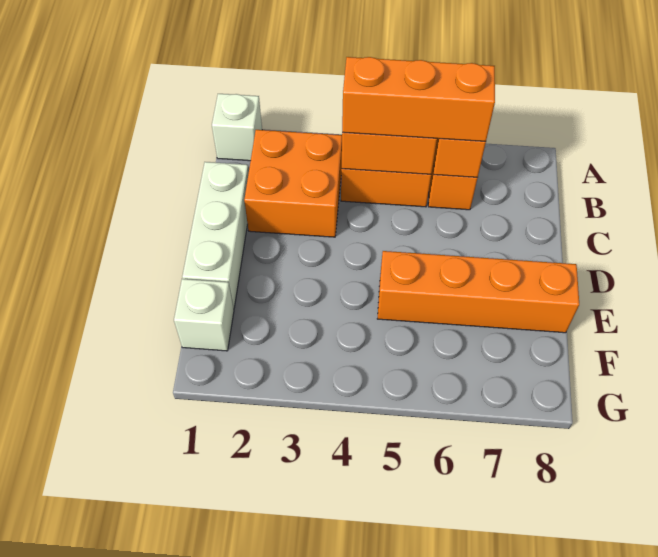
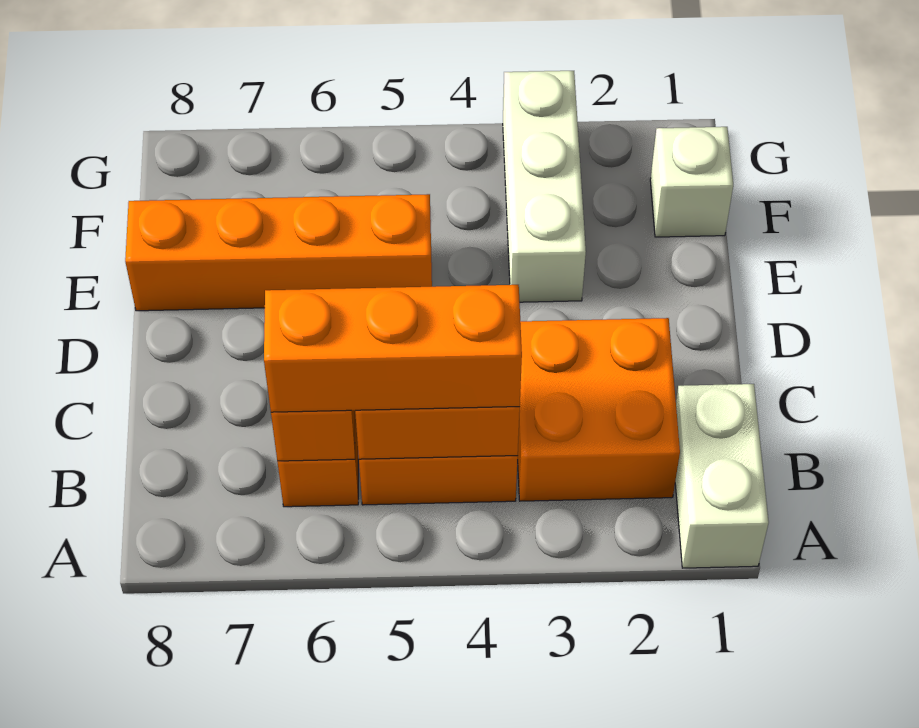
white 1x1 brick [212,94,262,161] -> white 1x2 brick [675,384,769,568]
white 1x3 brick [182,162,249,308] -> white 1x3 brick moved to [503,71,586,302]

